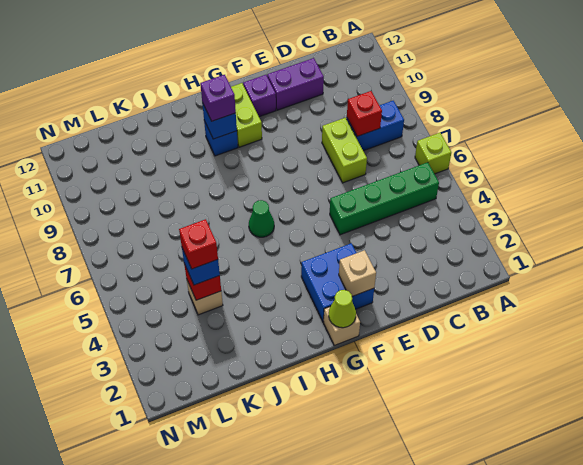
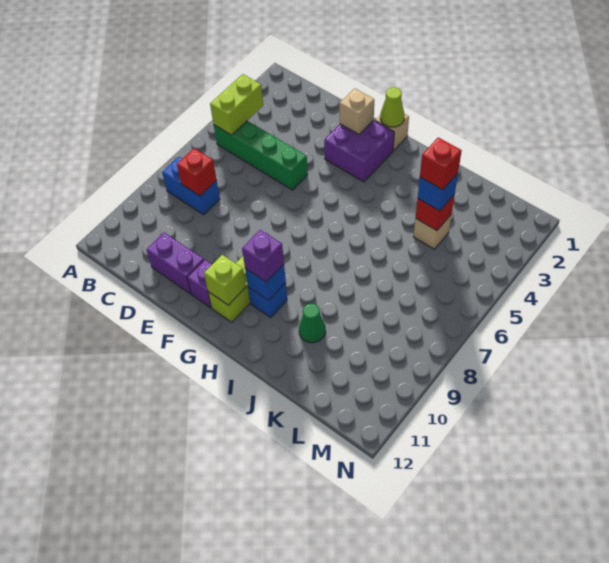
lime 1x1 brick [415,133,451,174] -> lime 1x1 brick moved to [204,255,246,305]
lime 1x2 brick [322,118,367,183] -> lime 1x2 brick moved to [210,74,263,135]
blue 2x2 brick [301,243,374,322] -> purple 2x2 brick [324,120,394,182]
green 1x1 cone [249,200,274,237] -> green 1x1 cone moved to [299,304,326,343]

